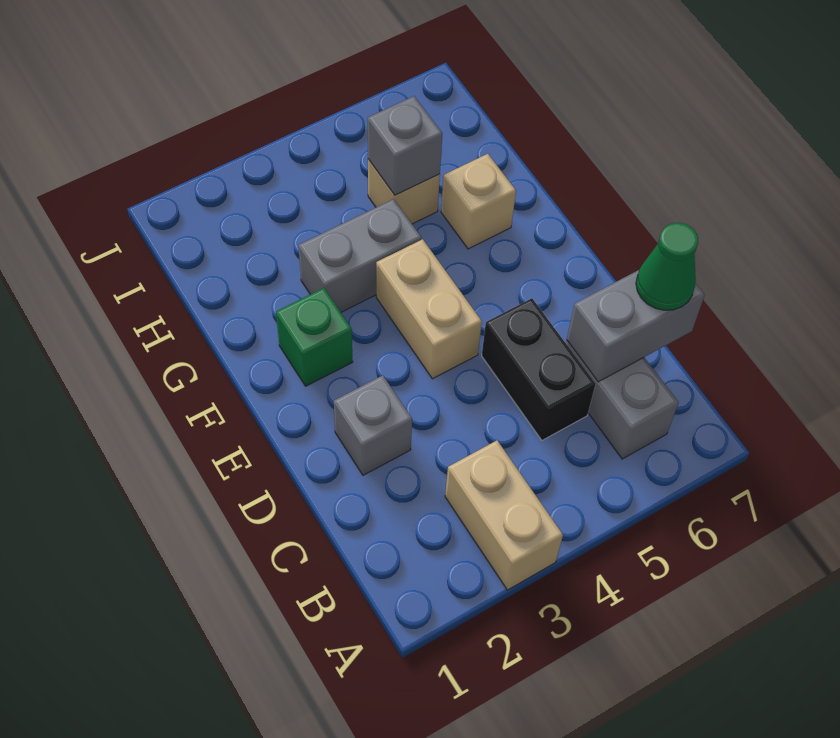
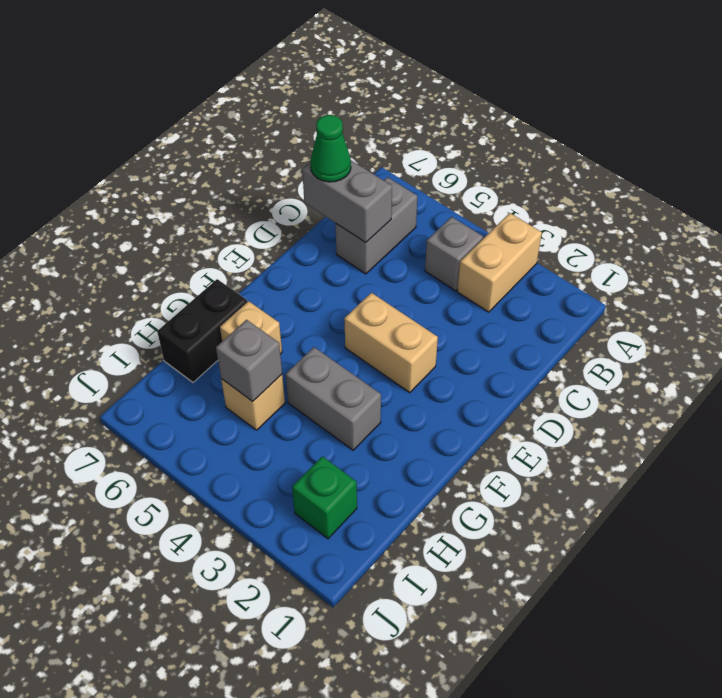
black 1x2 brick [482,298,596,440] -> black 1x2 brick moved to [157,279,247,382]
grey 1x1 brick [334,375,412,475] -> grey 1x1 brick moved to [425,217,483,291]
tan 1x2 brick [376,239,482,379] -> tan 1x2 brick turned to [344,293,438,393]
green 1x1 brick [276,288,352,386] -> green 1x1 brick moved to [292,456,357,539]

